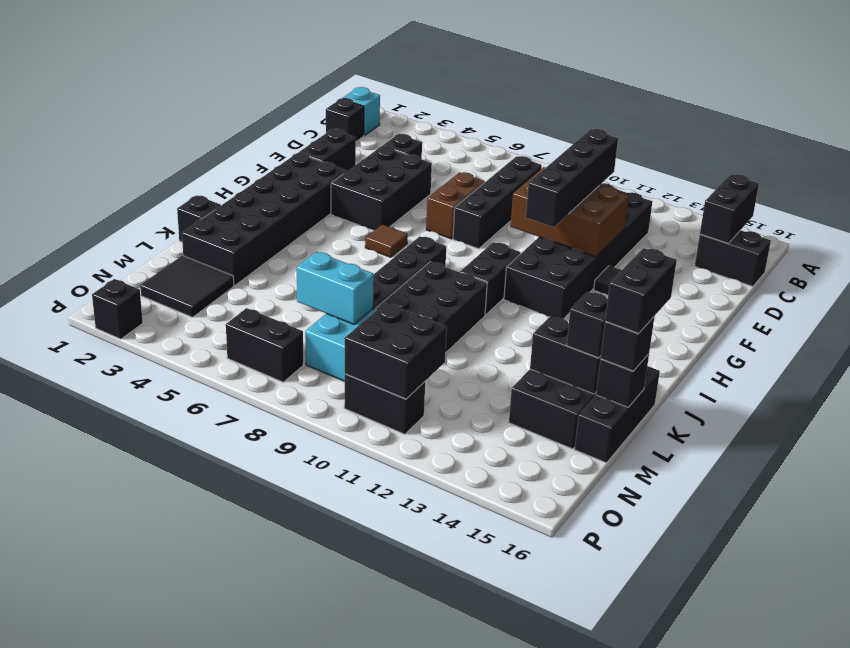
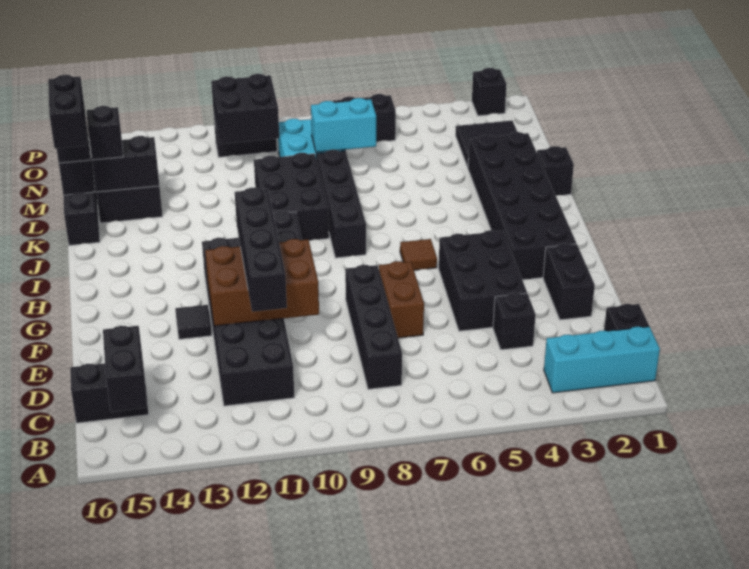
cyan 1x1 brick [343,87,380,136] -> cyan 1x3 brick [544,327,660,393]

